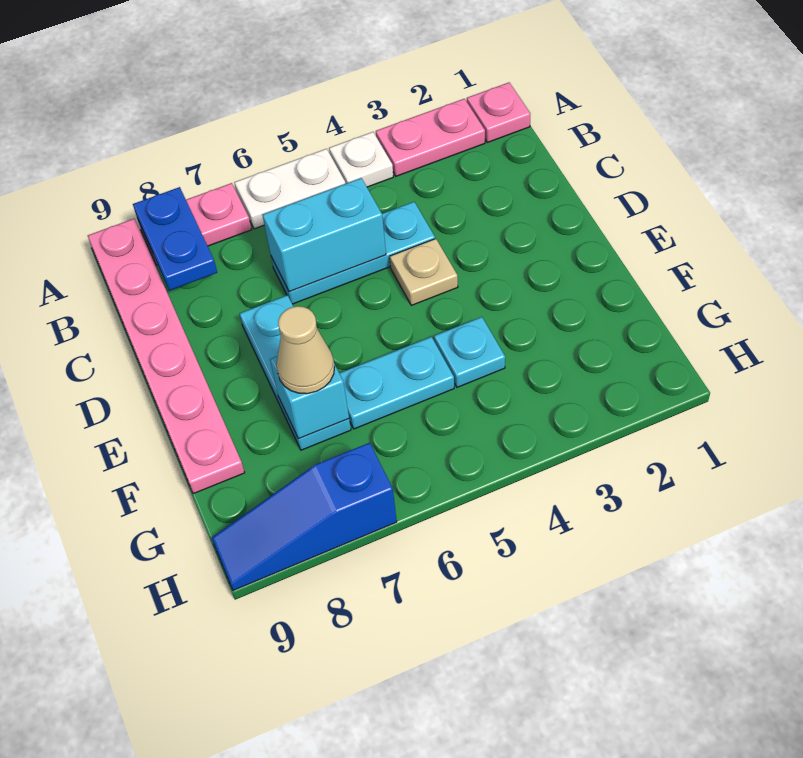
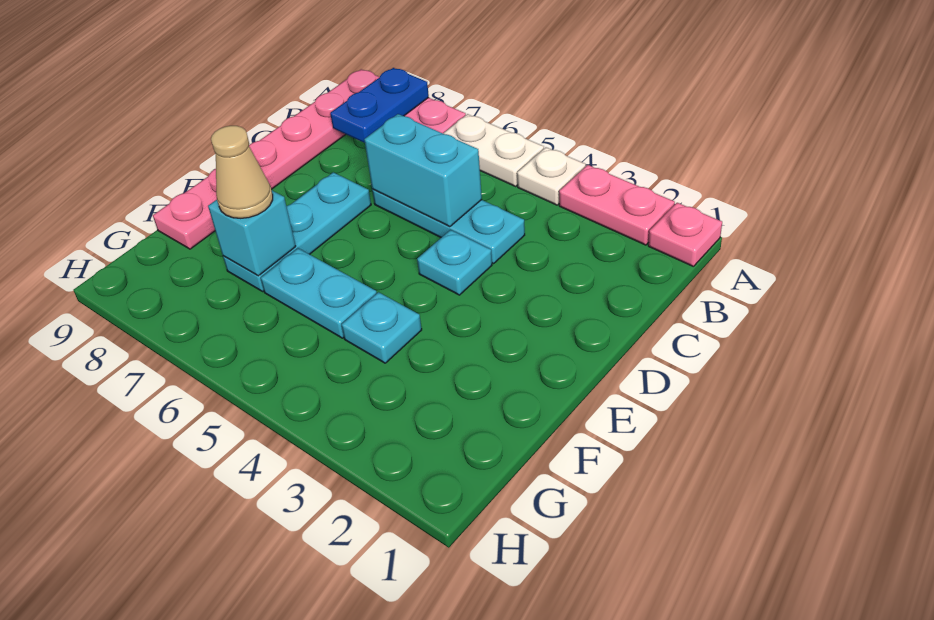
tan 1x1 plate [390,239,458,305] -> cyan 1x1 plate [417,230,492,295]
blue 1x3 slope [212,443,397,590] -> none

